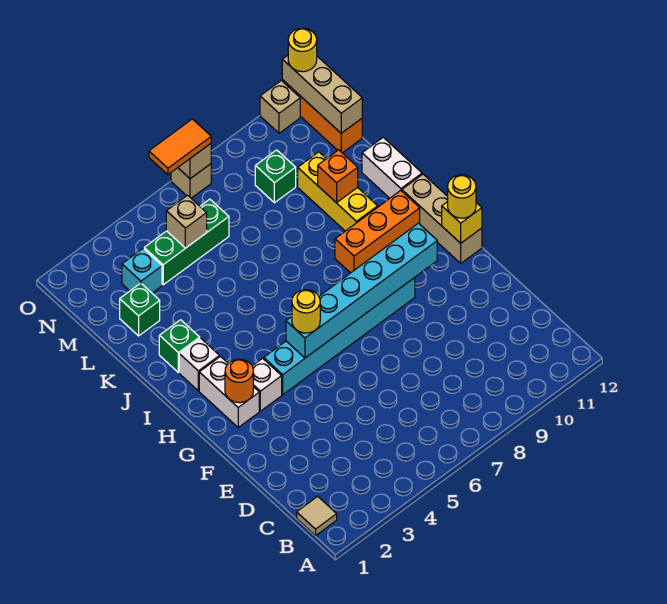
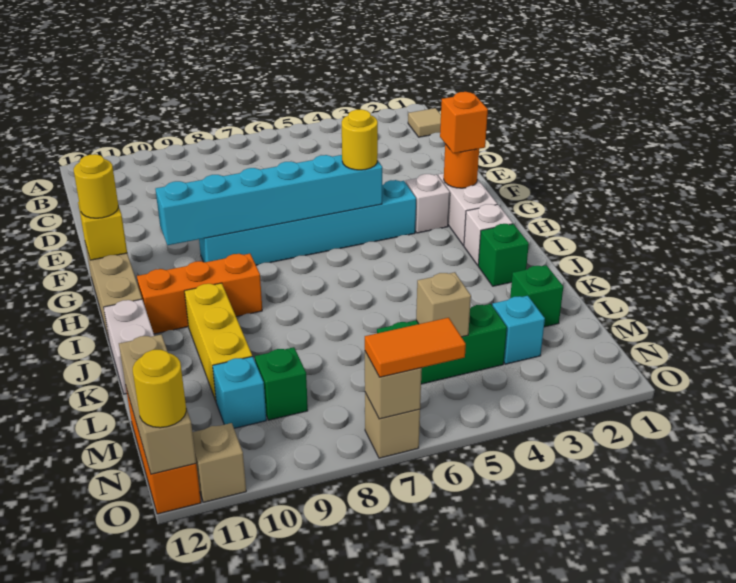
orange 1x1 brick [318,150,358,203] -> orange 1x1 brick moved to [440,92,488,153]
none -> cyan 1x1 brick [213,356,266,428]

